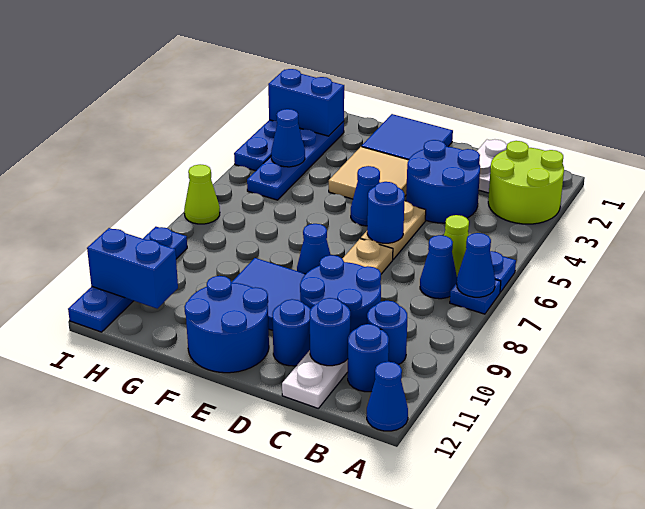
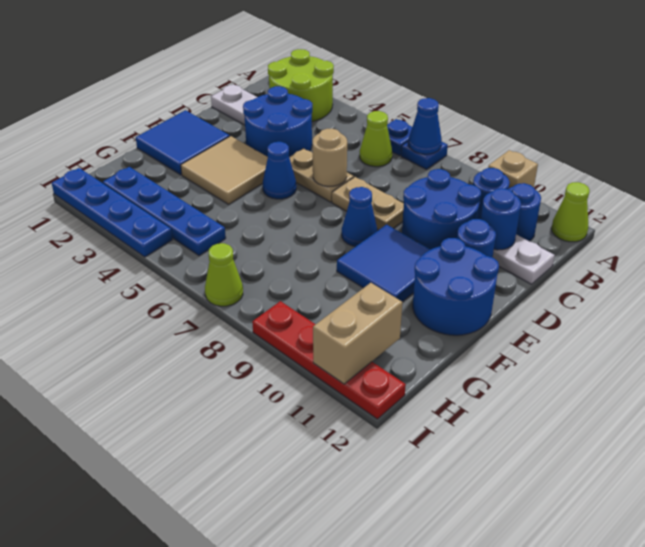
none -> tan 1x1 brick [488,150,538,188]
blue 1x1 cone [367,362,408,431] -> lime 1x1 cone [551,182,590,242]
blue 1x1 cone [420,235,457,299] -> none
blue 1x1 round brick [367,182,405,243] -> tan 1x1 round brick [313,129,347,186]
blue 1x2 brick [268,69,344,136] -> none
blue 1x1 cone [271,109,305,167] -> none
blue 1x2 brick [87,228,178,308] -> tan 1x2 brick [313,283,402,384]
blue 1x4 plate [68,227,187,332] -> red 1x4 plate [252,301,406,419]

